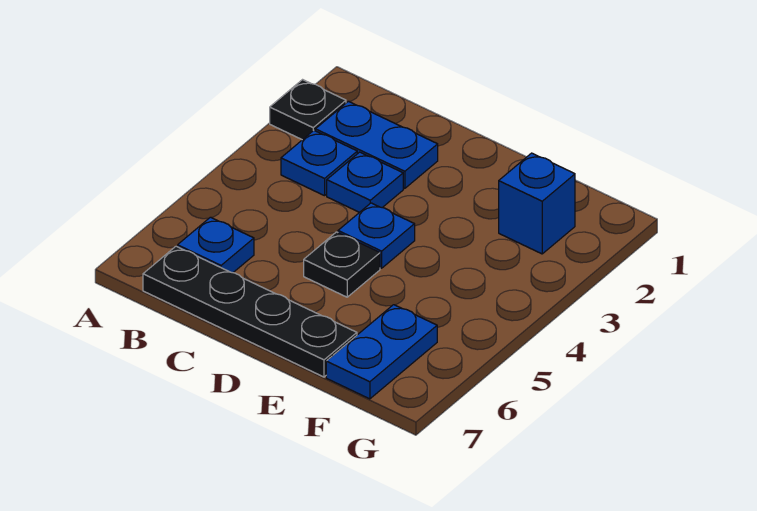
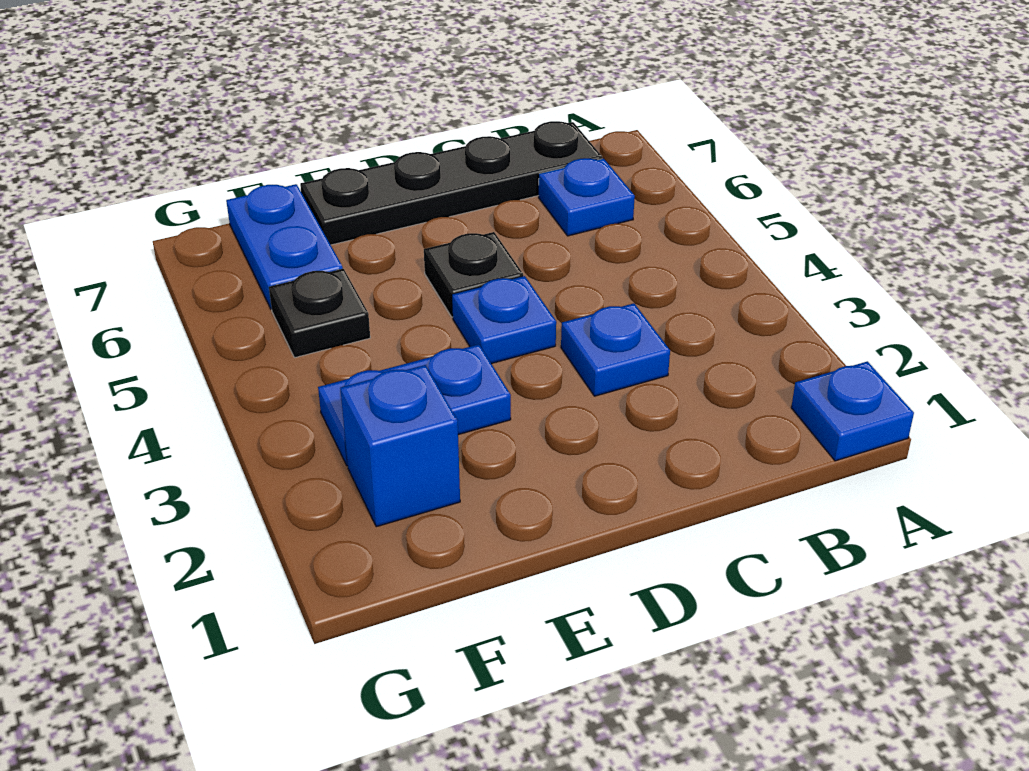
black 1x1 plate [270,80,346,140] -> black 1x1 plate moved to [269,269,370,358]
blue 1x2 plate [315,101,438,188] -> blue 1x2 plate moved to [318,344,511,466]
blue 1x1 plate [281,130,357,196] -> blue 1x1 plate moved to [791,361,914,461]

